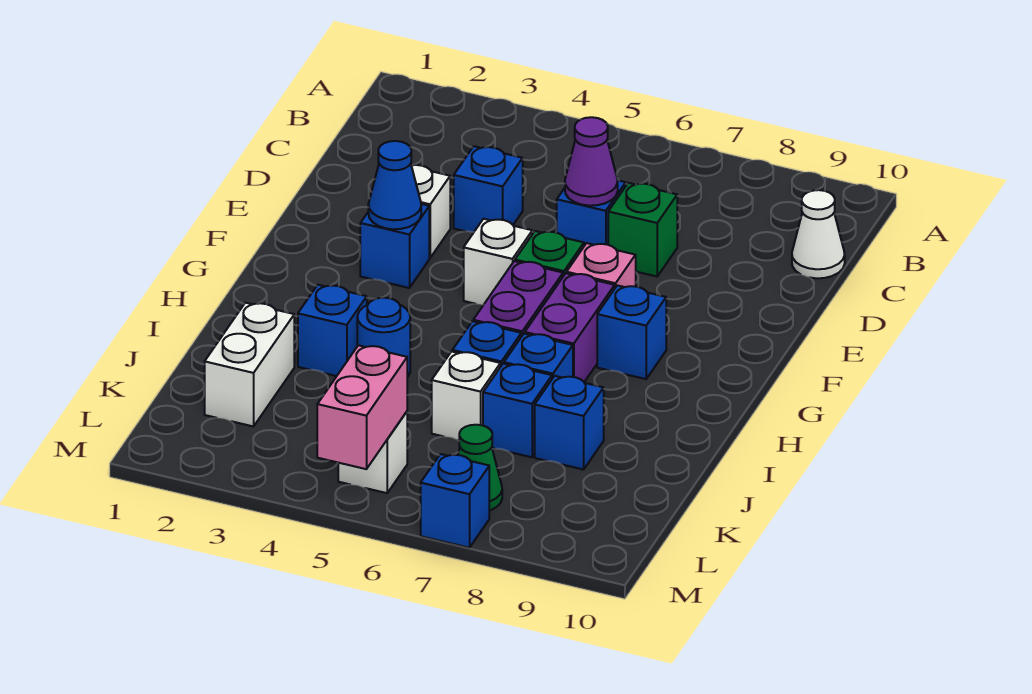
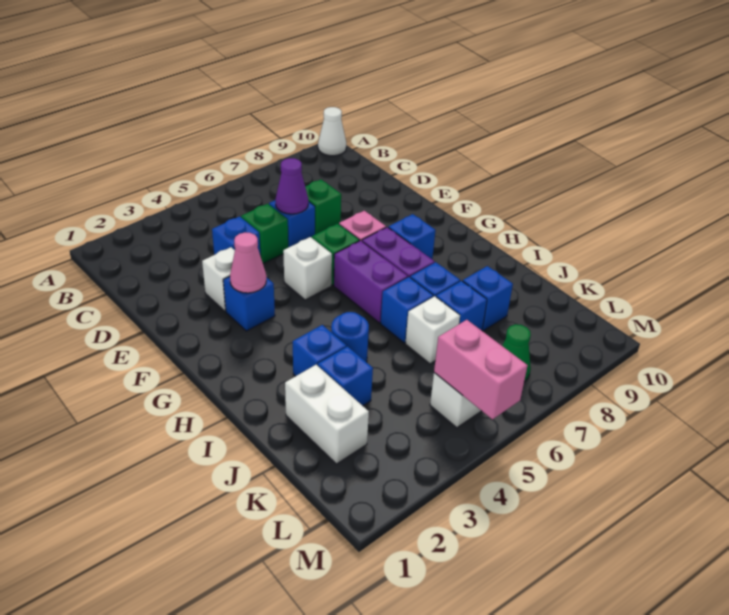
white 1x1 cone [792,190,845,278] -> white 1x1 cone moved to [318,107,346,156]
none -> green 1x1 brick [241,204,288,264]
blue 1x1 cone [368,141,421,229] -> pink 1x1 cone [230,232,266,293]
blue 1x1 brick [421,454,489,548] -> blue 1x1 brick moved to [318,346,373,406]

